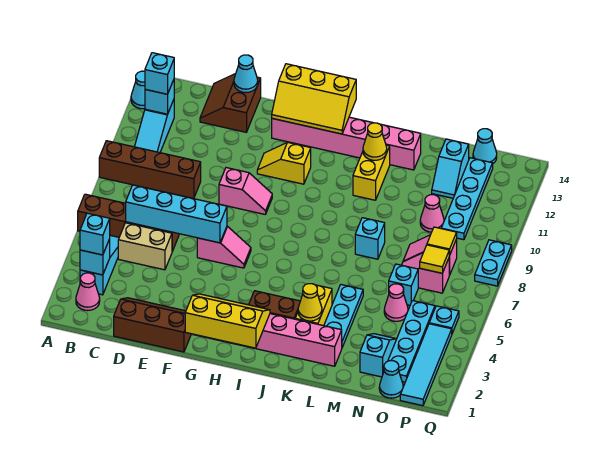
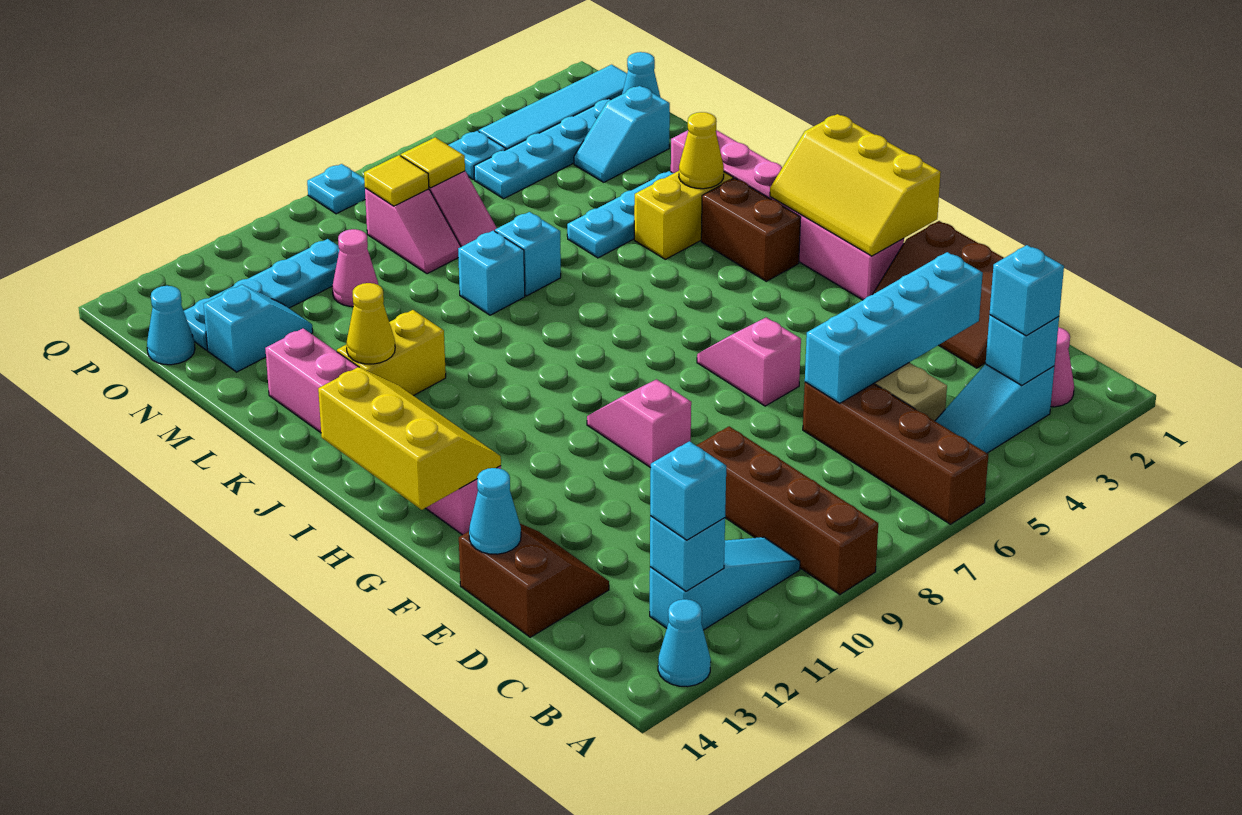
cyan 1x4 brick [126,185,227,243] -> cyan 1x4 brick turned to [805,252,983,403]
brown 2x2 slope [200,74,261,132] -> brown 2x2 slope turned to [459,524,609,637]
yellow 1x2 slope [257,142,311,184] -> none
pink 1x1 cone [384,284,408,321] -> none
cyan 1x1 brick [389,264,418,305] -> cyan 1x1 brick moved to [495,212,561,296]
cyan 1x2 plate [475,240,512,286] -> cyan 1x1 plate [307,164,365,214]

